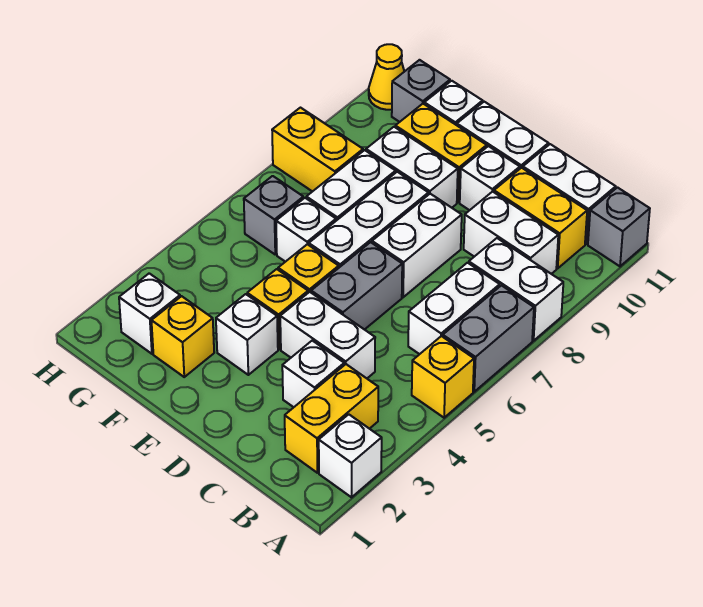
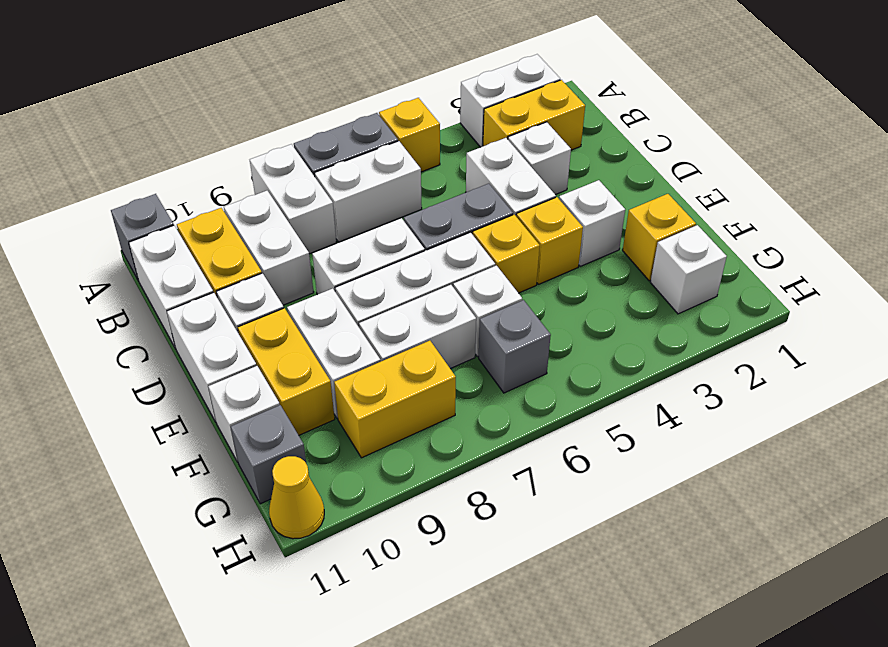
white 1x1 brick [319,414,382,497] -> white 1x2 brick [460,54,560,147]
yellow 1x2 brick [272,108,363,192] -> yellow 1x2 brick turned to [334,341,456,458]

